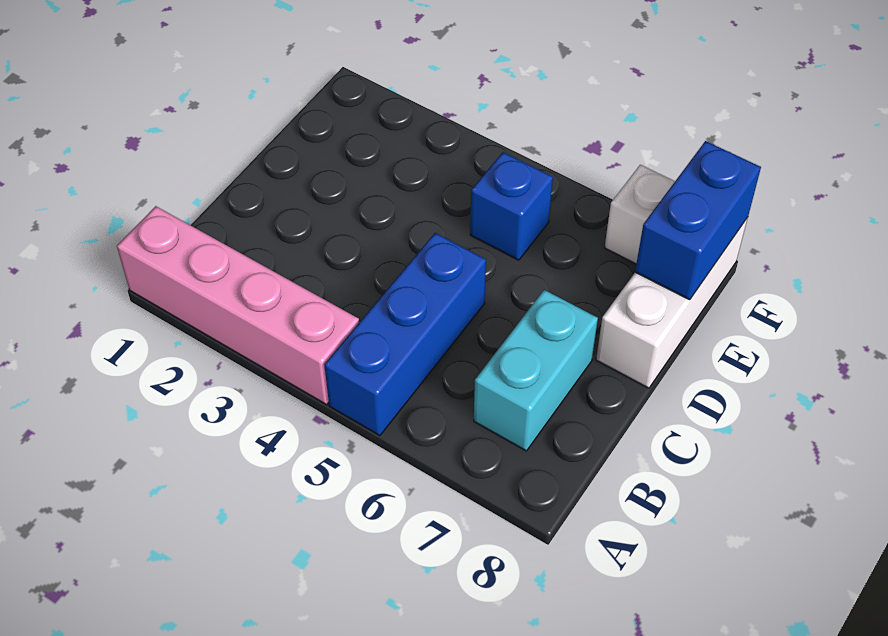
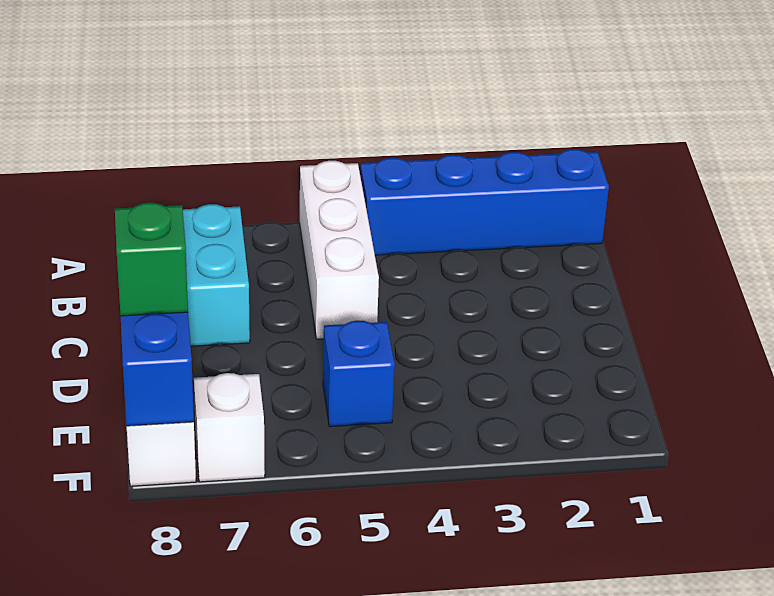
pink 1x4 brick [117,206,359,405] -> blue 1x4 brick [360,149,609,255]
blue 1x3 brick [324,233,486,436] -> white 1x3 brick [300,161,379,339]
none -> green 1x1 brick [115,203,188,316]

